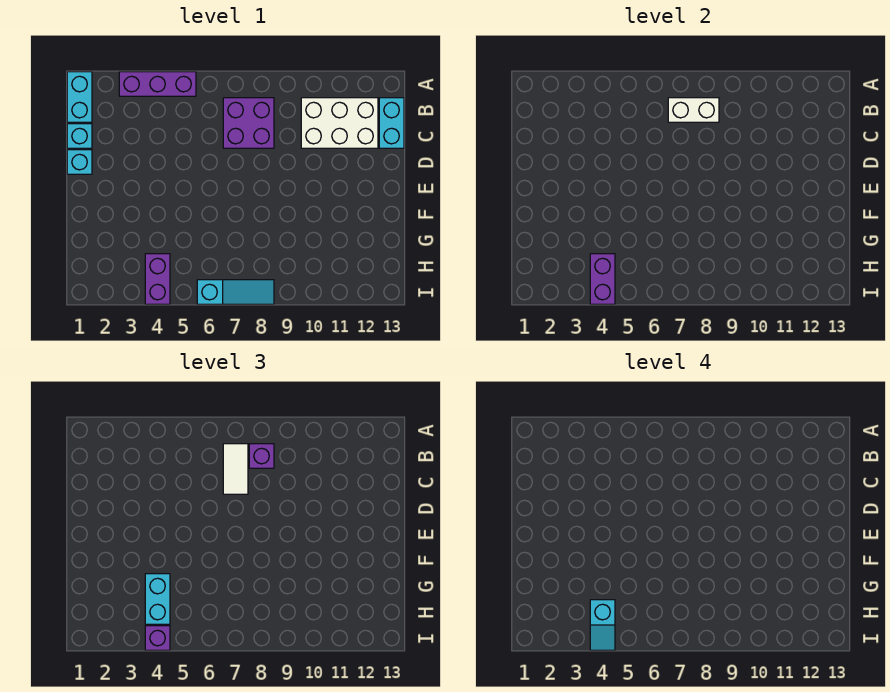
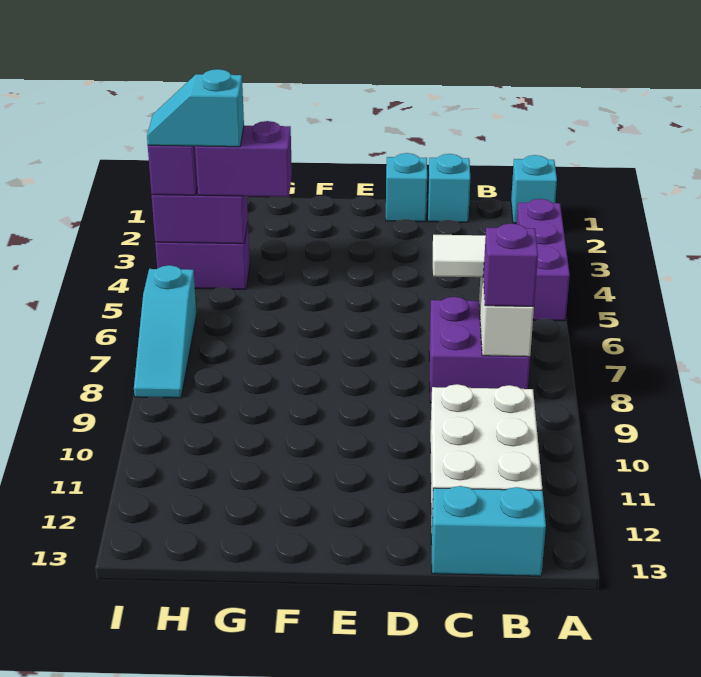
cyan 1x2 brick [67,72,92,122] -> cyan 1x1 brick [511,155,557,223]
cyan 1x2 brick [145,574,170,624] -> purple 1x2 brick [195,121,292,197]

